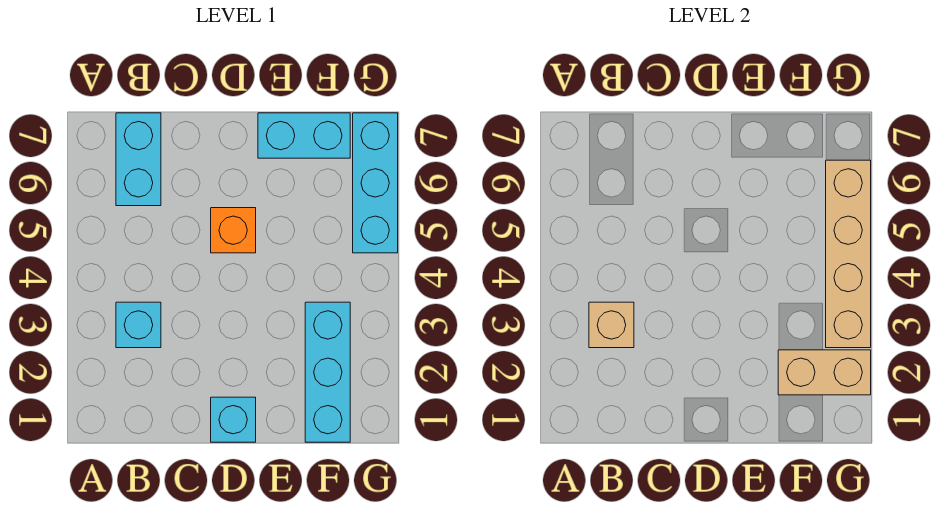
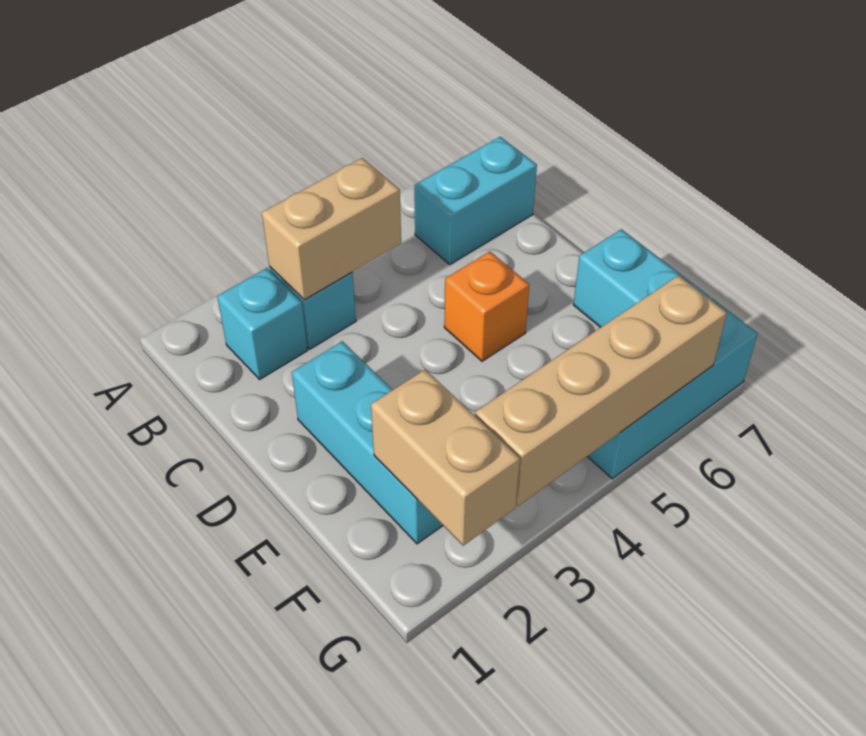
tan 1x1 brick [589,302,634,348] -> tan 1x2 brick [262,158,401,300]
cyan 1x1 brick [211,397,256,442] -> cyan 1x1 brick moved to [217,268,307,379]
cyan 1x3 brick [305,302,350,442] -> cyan 1x3 brick turned to [292,341,443,544]

